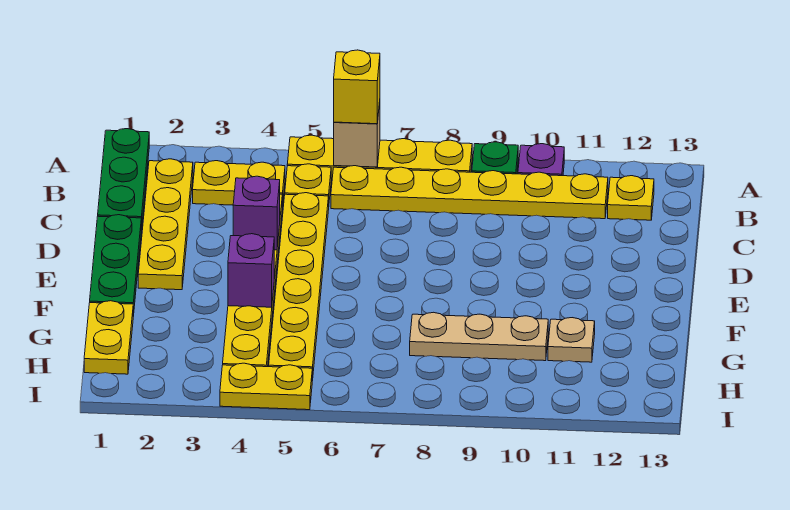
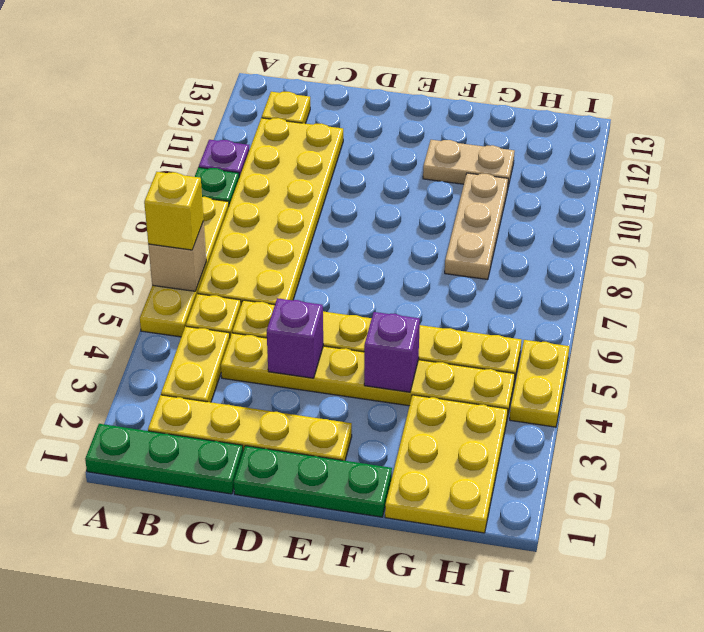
yellow 1x6 plate [331,166,608,219] -> yellow 2x6 plate [198,118,343,305]
yellow 1x2 plate [84,301,133,374] -> yellow 2x3 plate [385,395,508,533]
tan 1x1 plate [548,318,595,362] -> tan 1x2 plate [423,140,515,187]

